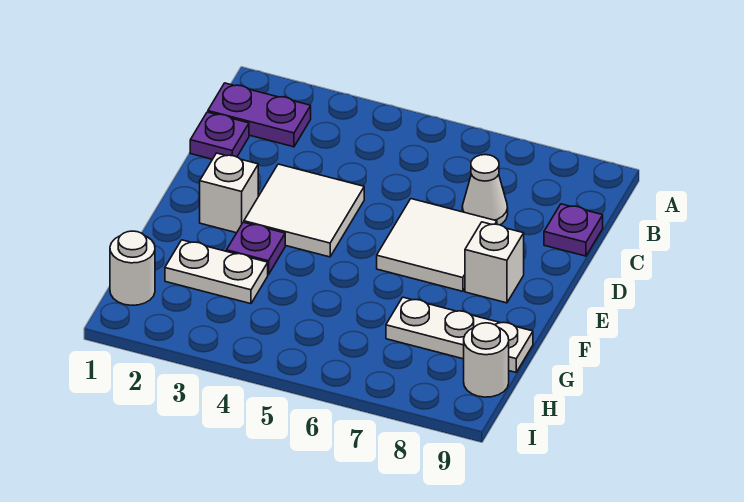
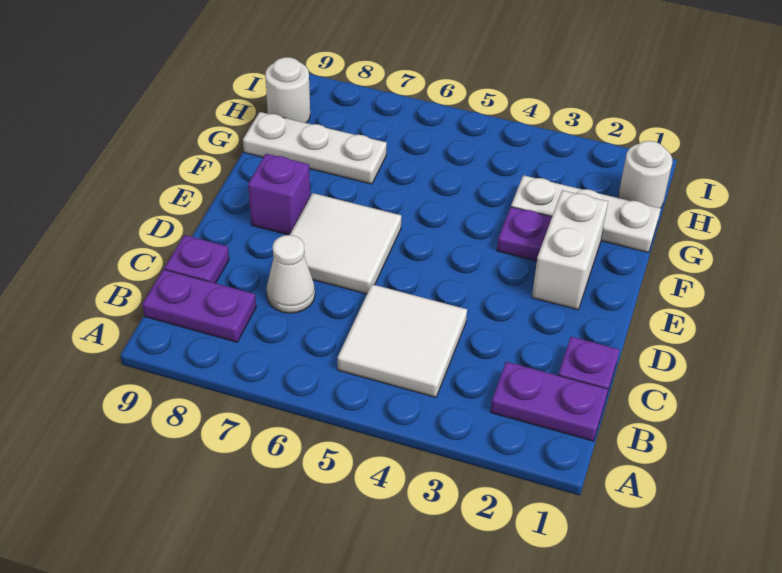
none -> purple 1x2 plate [143,269,256,342]
white 2x2 tile [244,164,364,257] -> white 2x2 tile moved to [338,284,467,397]
white 1x1 brick [200,153,258,233] -> white 1x2 brick [532,190,608,310]
white 1x1 brick [465,222,524,303] -> purple 1x1 brick [248,154,310,235]
white 1x2 plate [165,240,268,304] -> white 1x3 plate [511,175,661,253]

